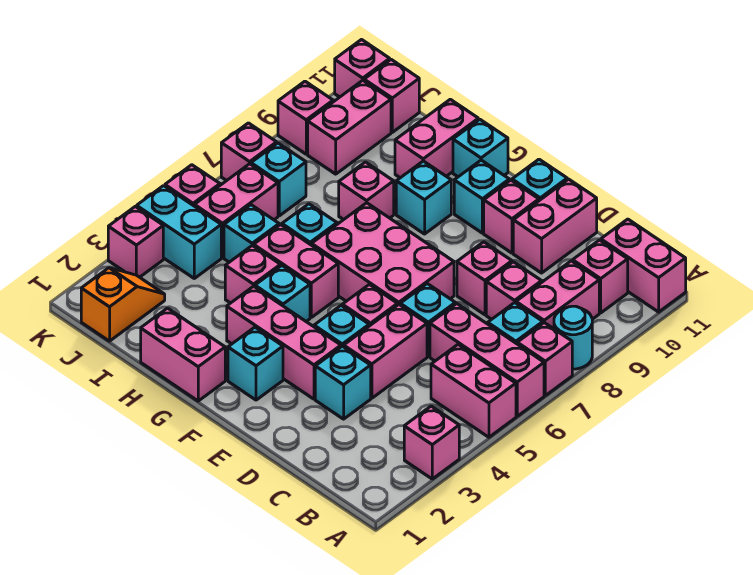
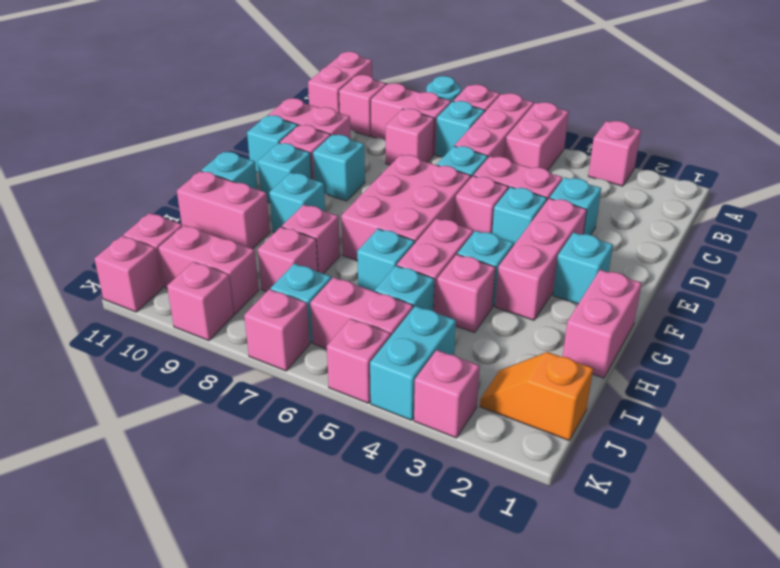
pink 1x1 brick [457,242,512,315] -> pink 1x1 brick moved to [258,227,318,292]
none -> cyan 1x1 brick [313,135,365,201]

